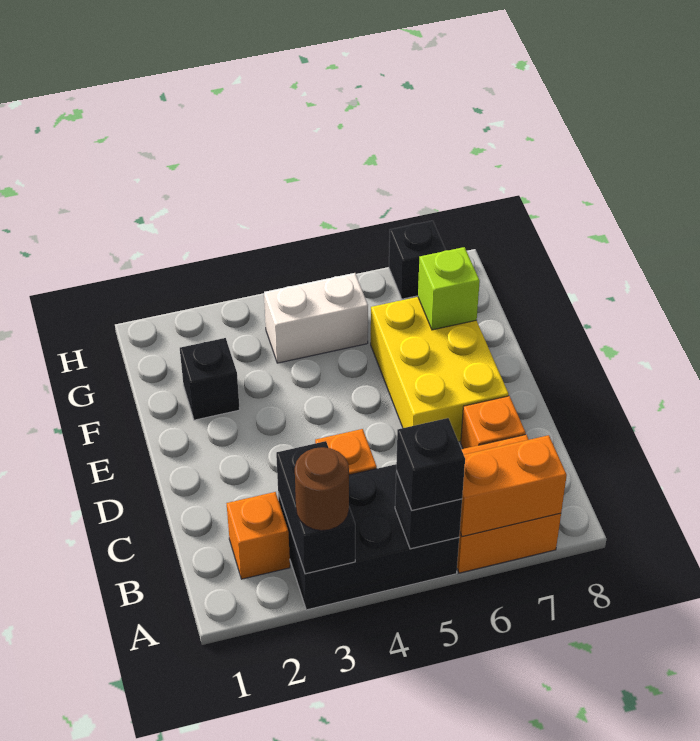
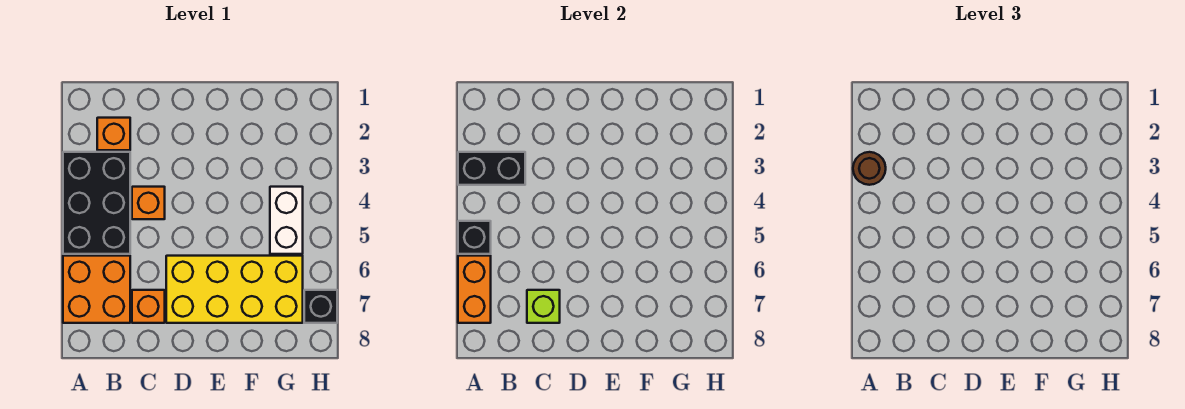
black 1x1 brick [396,418,465,511] -> none
yellow 2x3 brick [371,297,509,442] -> yellow 2x4 brick [166,256,303,323]
black 1x1 brick [180,338,240,420] -> none
lime 1x1 brick [418,247,480,330] -> lime 1x1 brick moved to [527,290,560,323]

